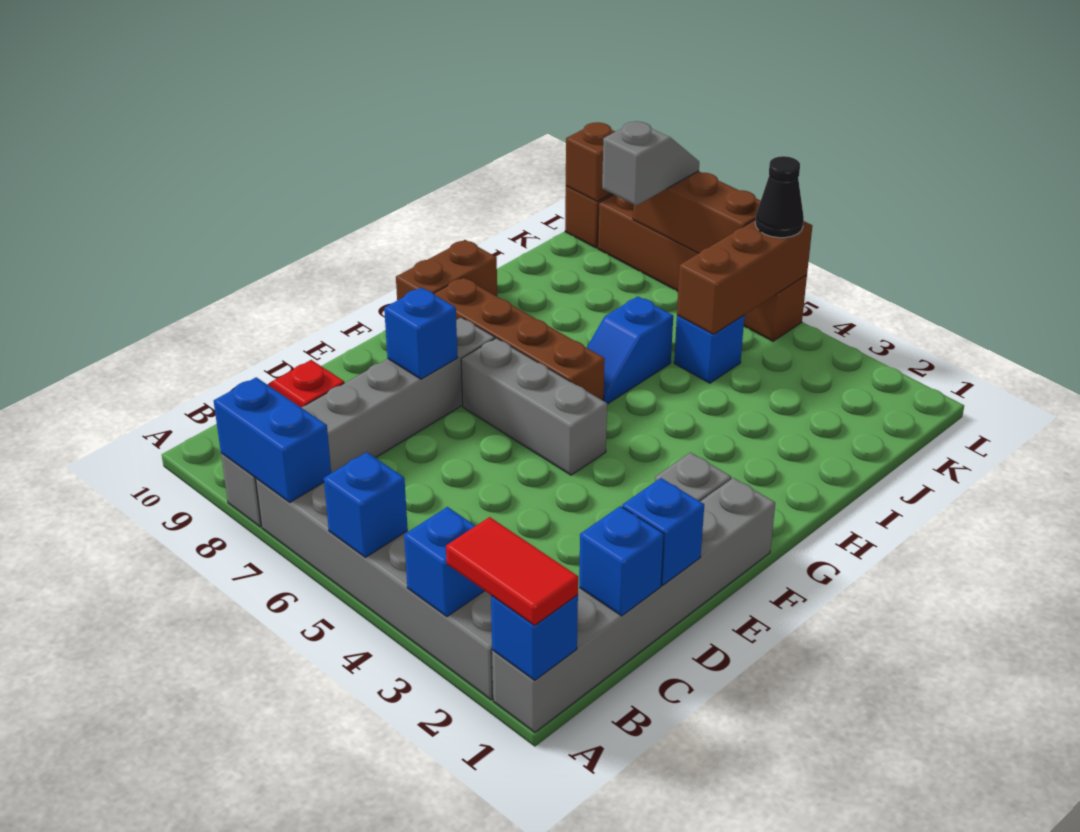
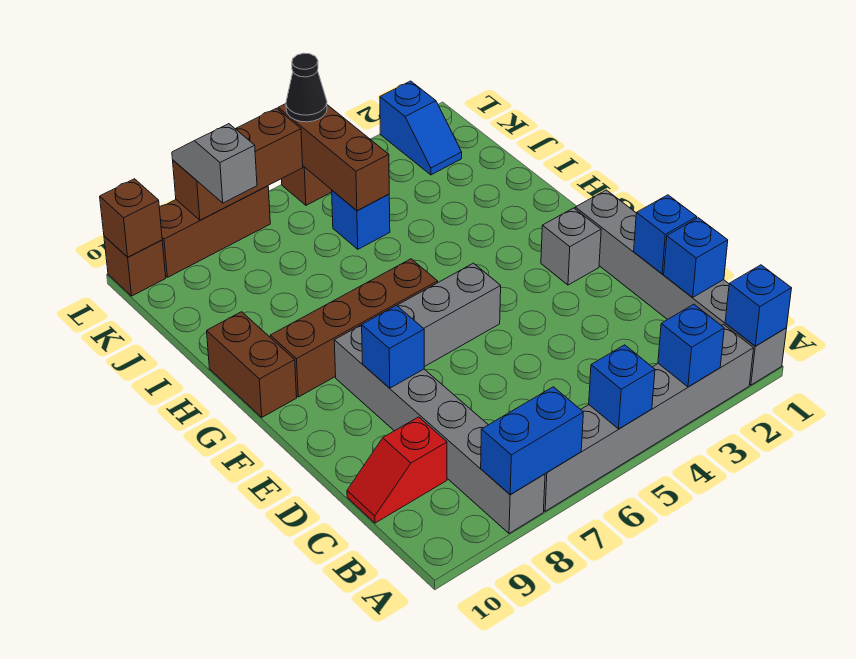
red 1x2 tile [446,517,578,625] -> none
blue 1x2 slope [587,296,673,404] -> blue 1x2 slope moved to [380,81,462,175]

